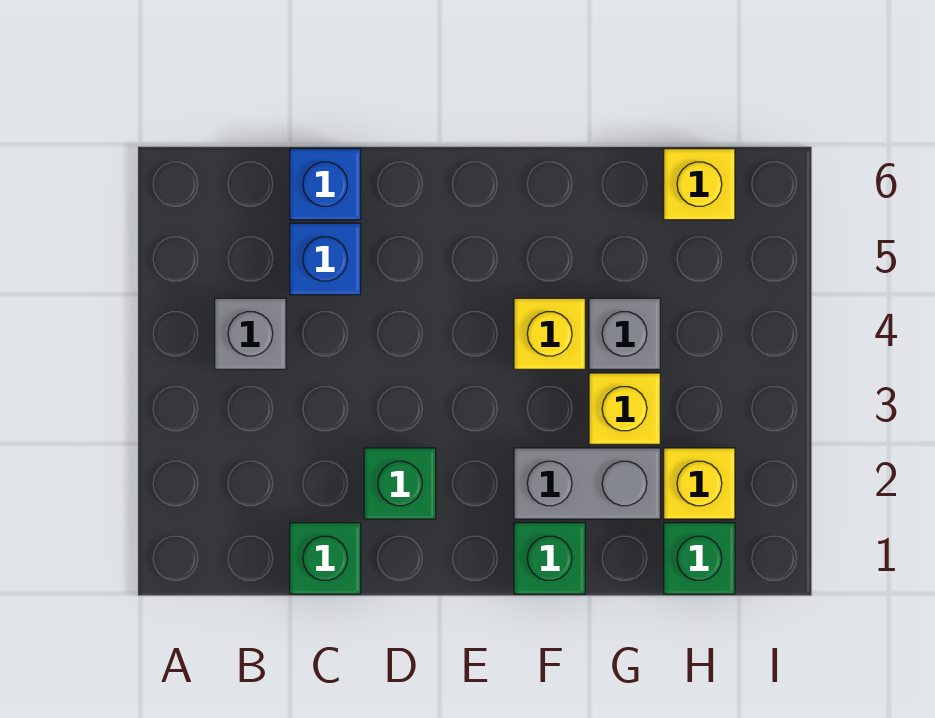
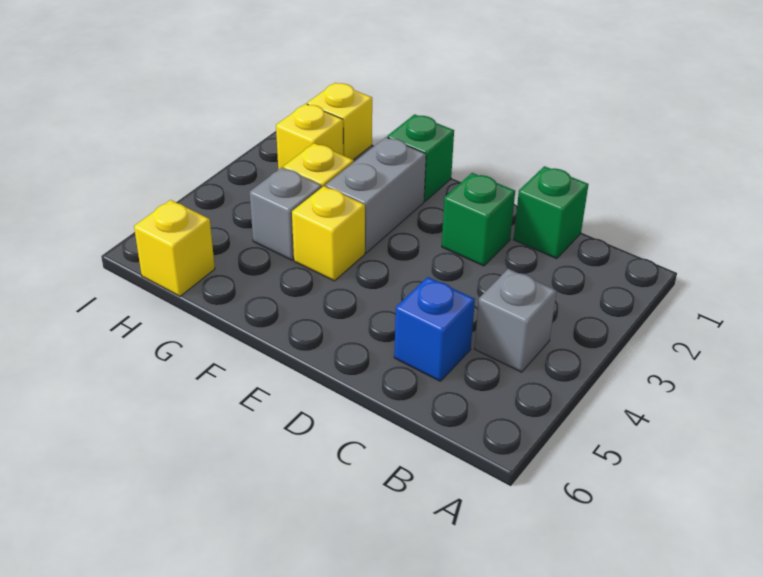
blue 1x1 brick [290,149,361,220] -> none
grey 1x2 brick [514,448,660,519] -> grey 1x2 brick turned to [325,137,426,253]
green 1x1 brick [664,523,735,594] -> yellow 1x1 brick [307,83,372,160]

